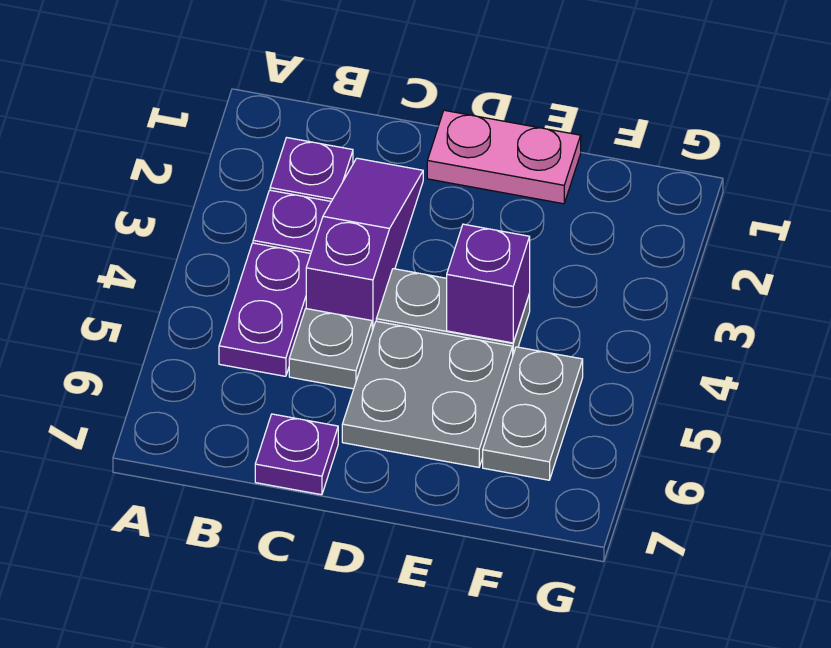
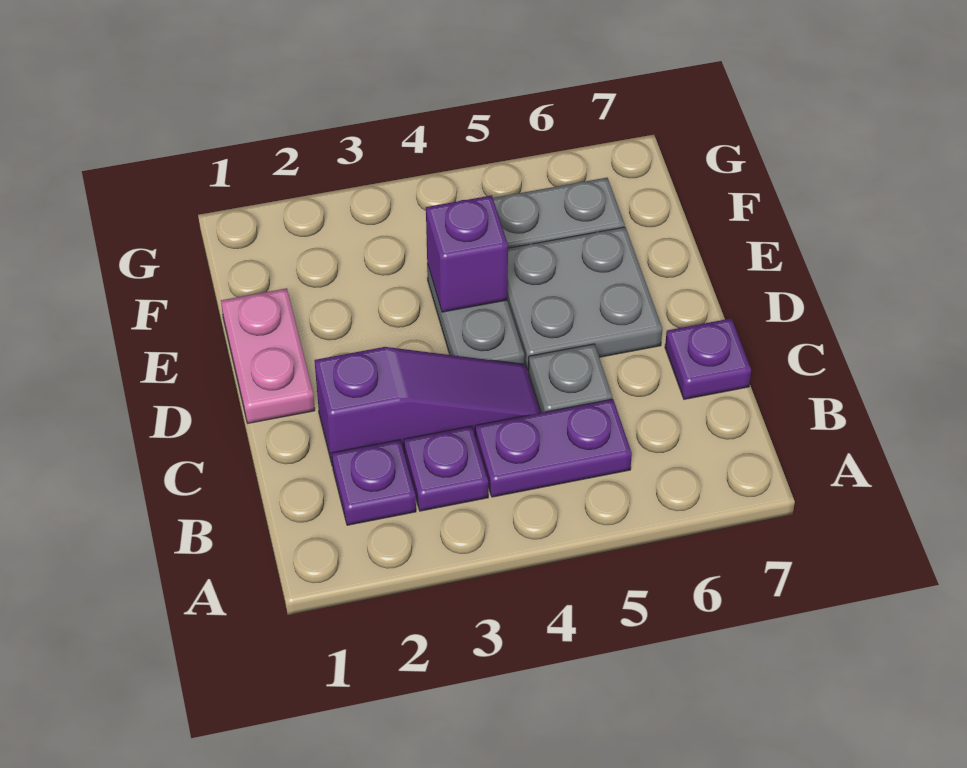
purple 1x3 slope [306,158,423,331] -> purple 1x3 slope turned to [315,347,540,466]

